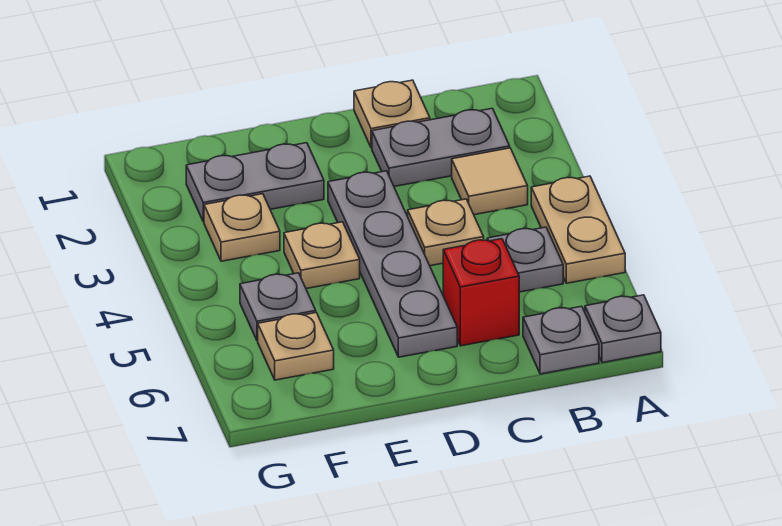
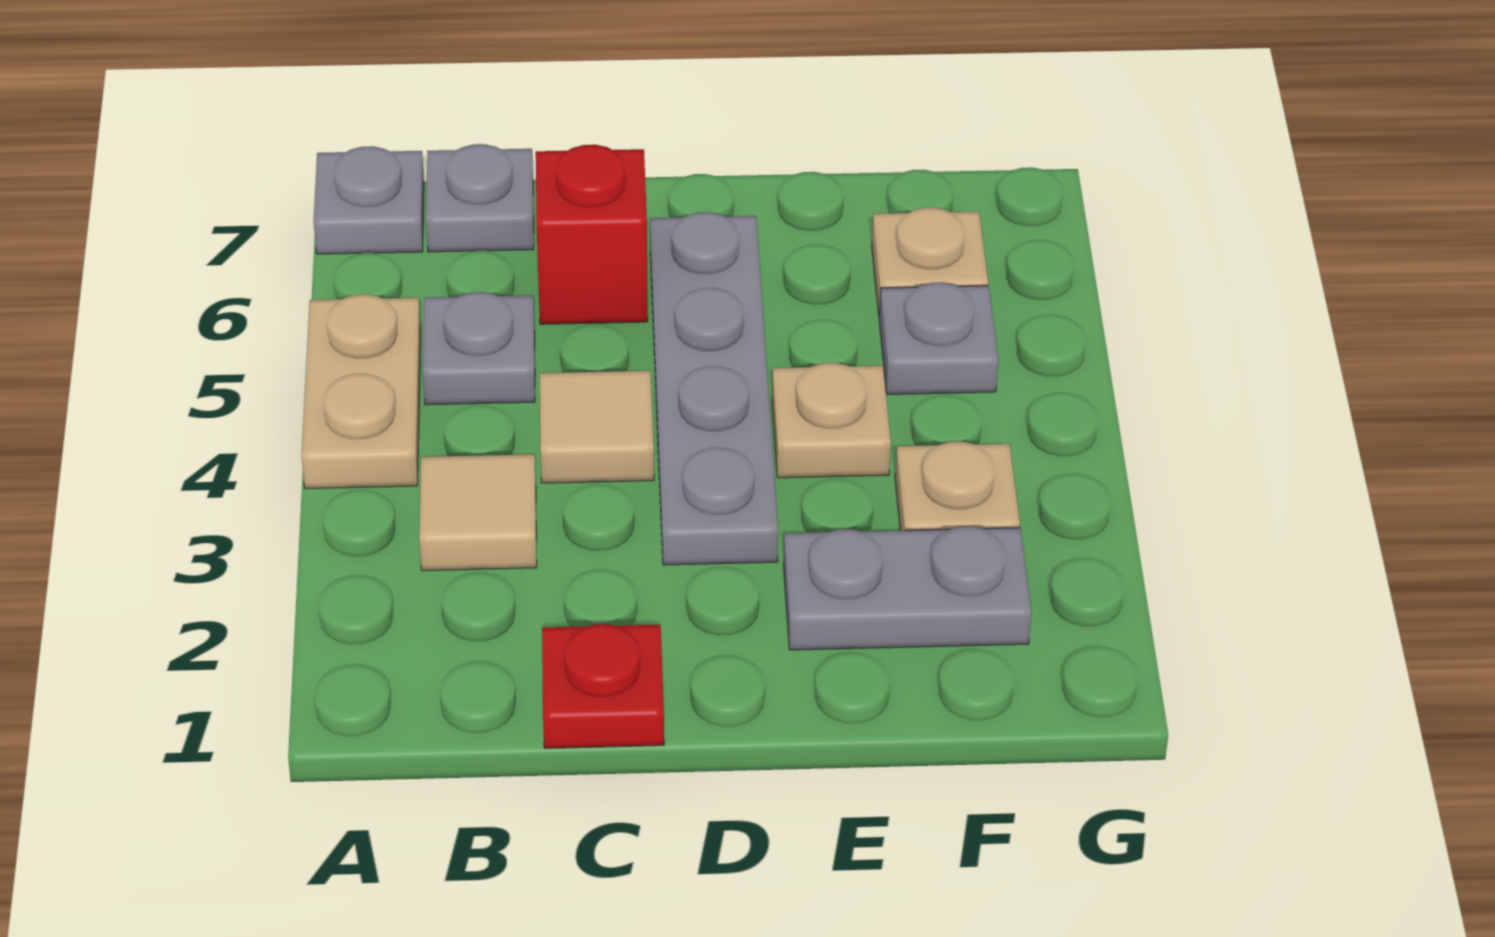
grey 1x2 plate [372,108,510,187] -> none
tan 1x1 plate [354,80,430,148] -> red 1x1 plate [542,624,664,748]
tan 1x1 plate [408,199,484,266] -> tan 1x1 tile [540,371,654,483]

